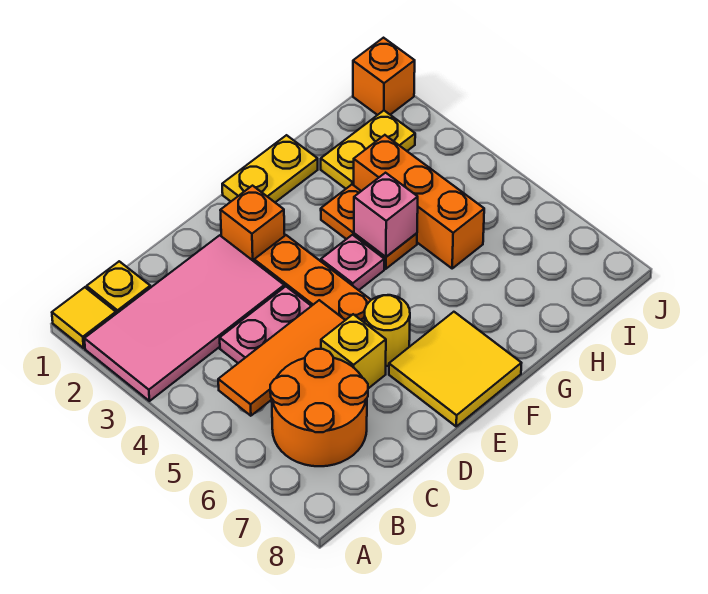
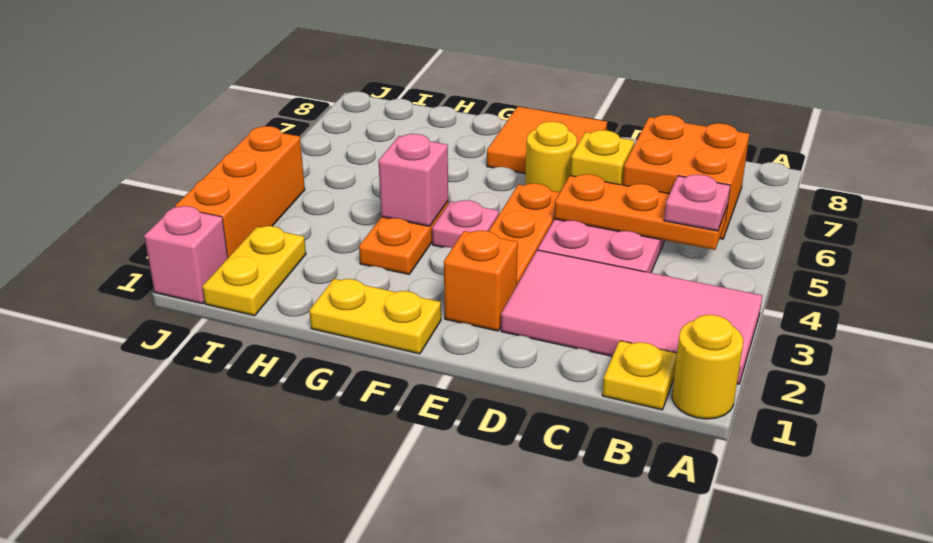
yellow 1x1 tile [52,287,116,348] -> yellow 1x1 round brick [672,315,743,419]
orange 1x3 tile [218,300,345,416] -> orange 1x3 plate [554,174,728,250]
none -> pink 1x1 plate [664,175,730,231]
orange 2x2 round brick [270,349,368,466] -> orange 2x2 brick [623,115,749,239]
yellow 2x2 tile [389,312,521,426] -> orange 2x2 tile [487,107,607,174]
yellow 1x2 plate [321,111,415,189] -> yellow 1x2 plate turned to [203,226,306,316]
orange 1x3 brick [354,135,484,268] -> orange 1x3 brick moved to [175,126,305,257]
orange 1x1 brick [353,38,415,115] -> pink 1x1 brick [144,206,228,304]

